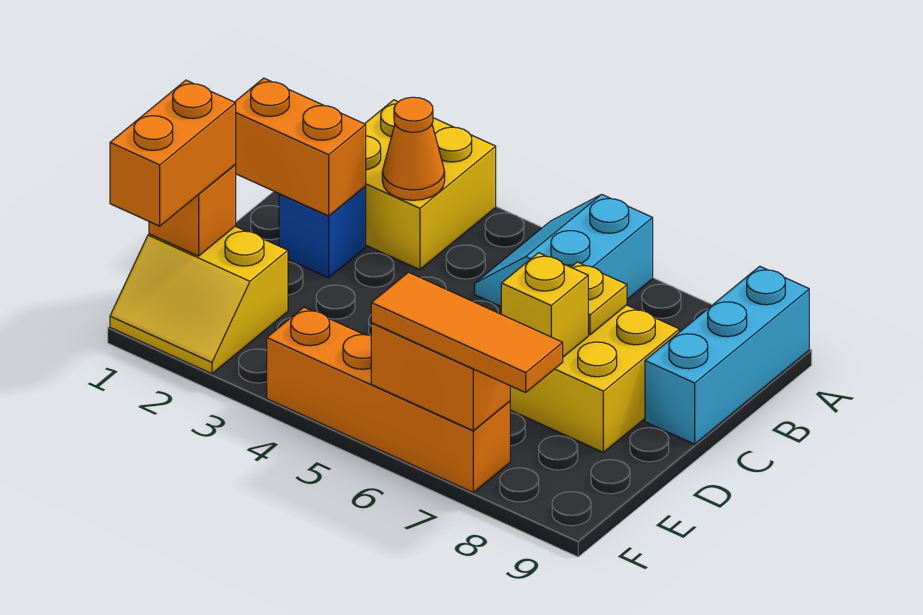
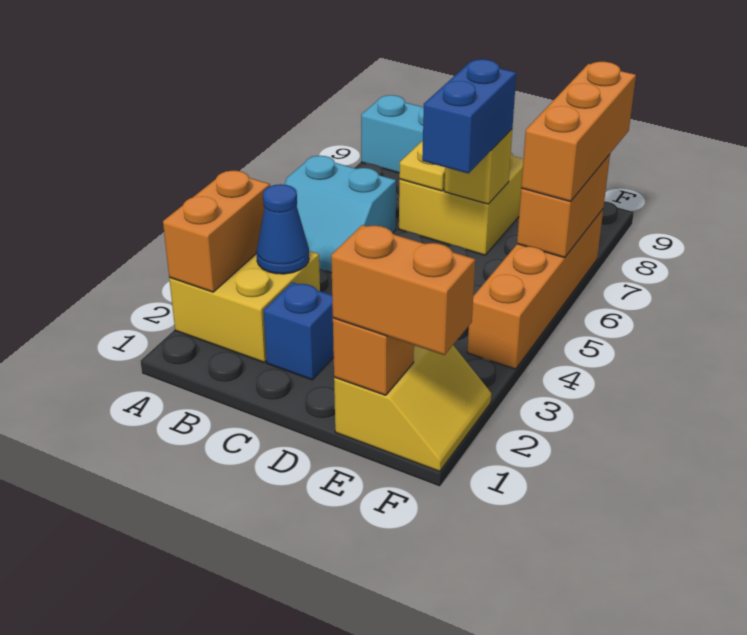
orange 1x1 cone [382,97,445,200] -> blue 1x1 cone [256,184,309,274]
orange 1x2 brick [235,78,366,216] -> orange 1x2 brick moved to [163,171,270,292]
none -> blue 1x2 brick [422,59,516,174]
orange 1x3 tile [371,272,563,393] -> orange 1x3 brick [521,62,636,202]

